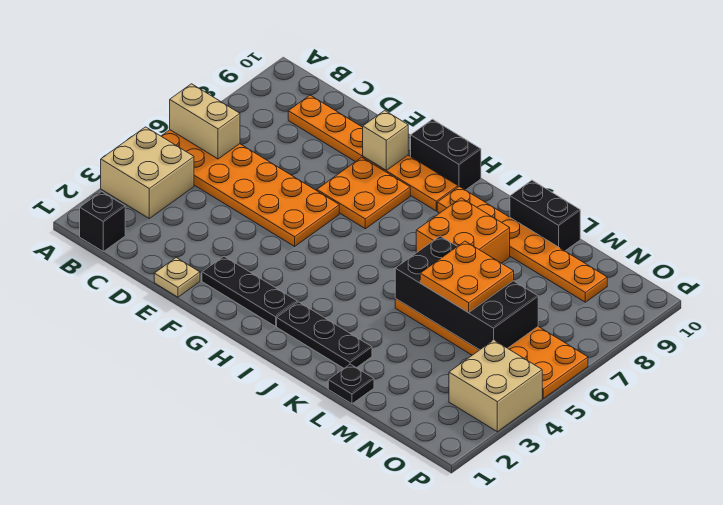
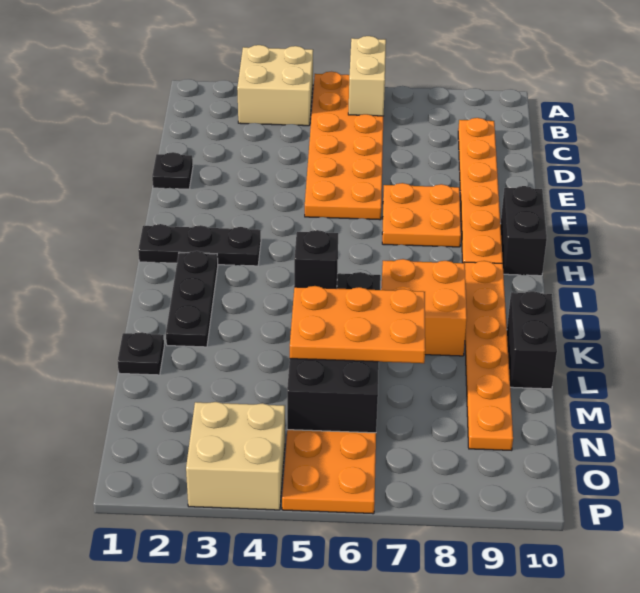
black 1x1 brick [80,192,125,251] -> black 1x1 brick moved to [294,230,338,288]
tan 1x1 plate [154,258,200,297] -> black 1x1 plate [152,152,193,189]
black 1x3 plate [202,256,297,326] -> black 1x3 plate turned to [138,224,261,266]
tan 1x1 brick [363,110,408,170] -> none
orange 2x2 plate [420,241,514,313] -> orange 2x3 plate [290,286,425,363]

